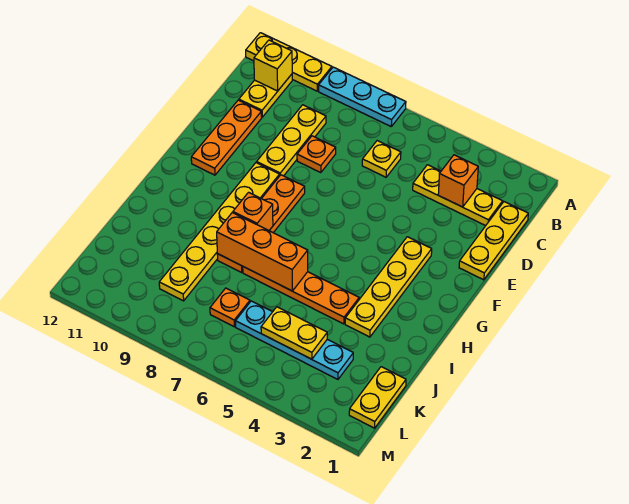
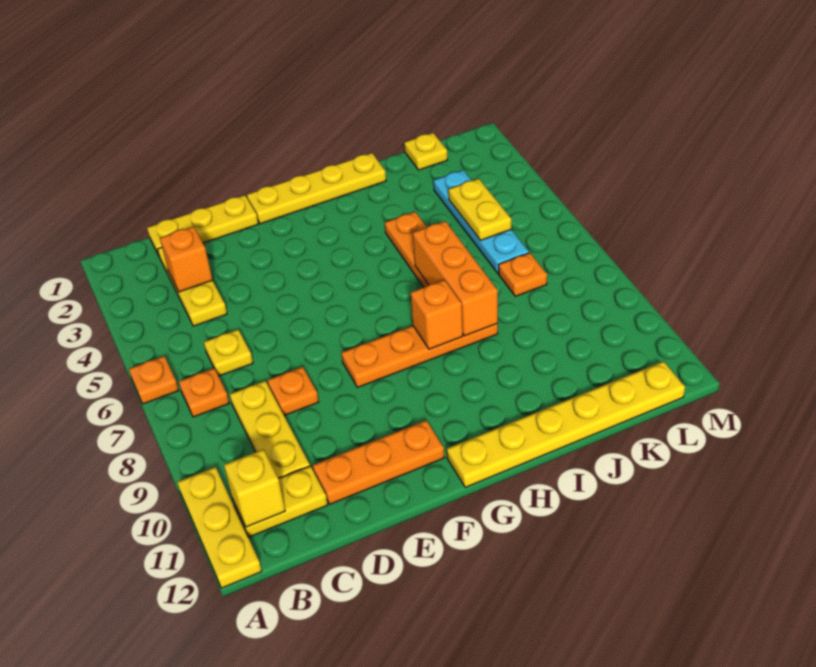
none -> orange 1x1 plate [129,356,179,404]
cyan 1x3 plate [319,67,406,126] -> none
none -> orange 1x1 plate [179,368,229,417]
yellow 1x3 plate [257,105,326,176] -> yellow 1x3 plate turned to [230,381,310,478]
yellow 1x4 plate [345,237,432,337] -> yellow 1x4 plate moved to [247,153,386,224]
yellow 1x6 plate [159,163,280,301] -> yellow 1x6 plate moved to [447,361,685,487]
yellow 1x2 plate [349,367,406,428] -> yellow 1x1 plate [404,133,448,170]

